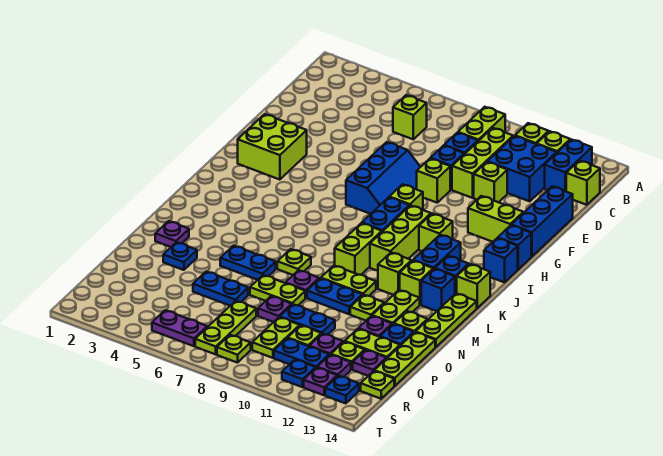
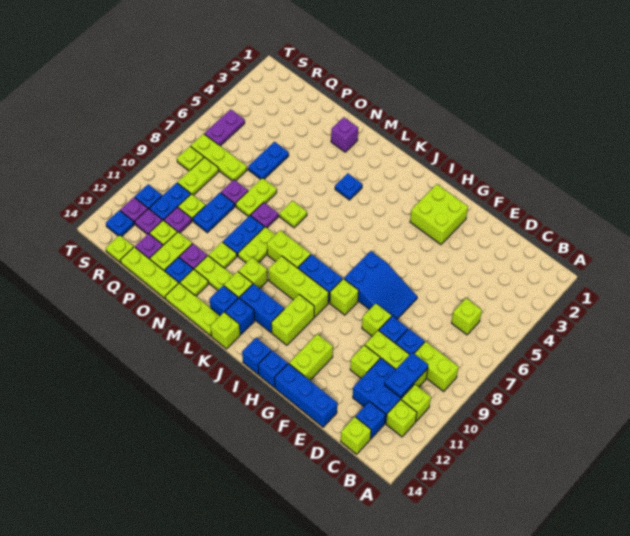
blue 1x2 brick [545,140,592,191] -> blue 1x1 brick [356,401,385,439]
blue 2x3 slope [346,142,420,214] -> blue 2x3 slope turned to [344,251,417,319]
lime 1x1 brick [419,214,453,251] -> lime 1x2 brick [271,294,315,345]
purple 1x1 plate [155,221,189,247] -> purple 1x1 brick [331,117,358,152]
blue 1x2 plate [220,246,276,280] -> blue 1x2 plate moved to [384,352,428,398]
blue 1x1 plate [163,242,197,270] -> blue 1x1 plate moved to [335,173,362,200]
lime 1x2 plate [252,317,300,358] -> lime 1x2 plate turned to [177,157,219,195]

